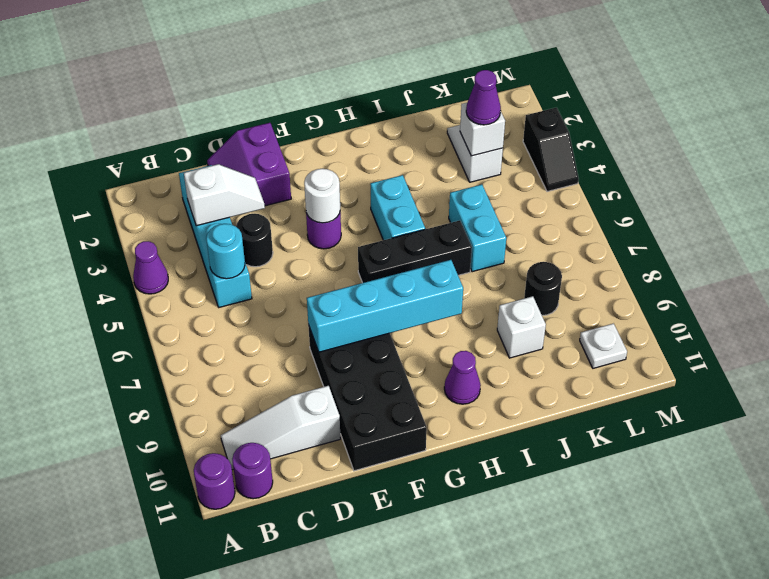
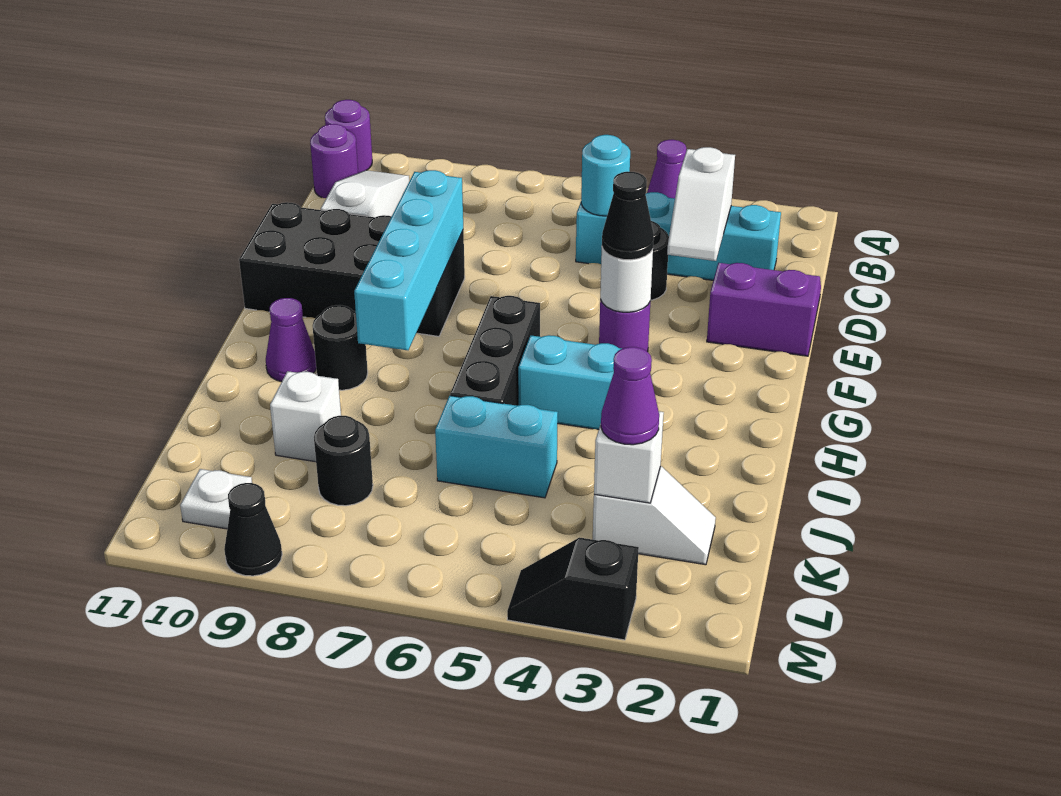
none -> black 1x1 cone [602,172,654,260]
none -> black 1x1 round brick [312,305,368,390]
none -> black 1x1 cone [224,483,282,576]

